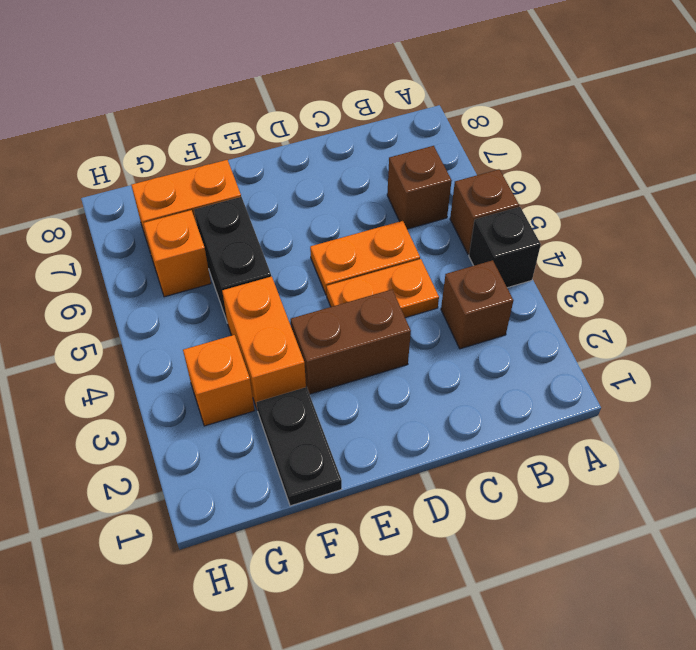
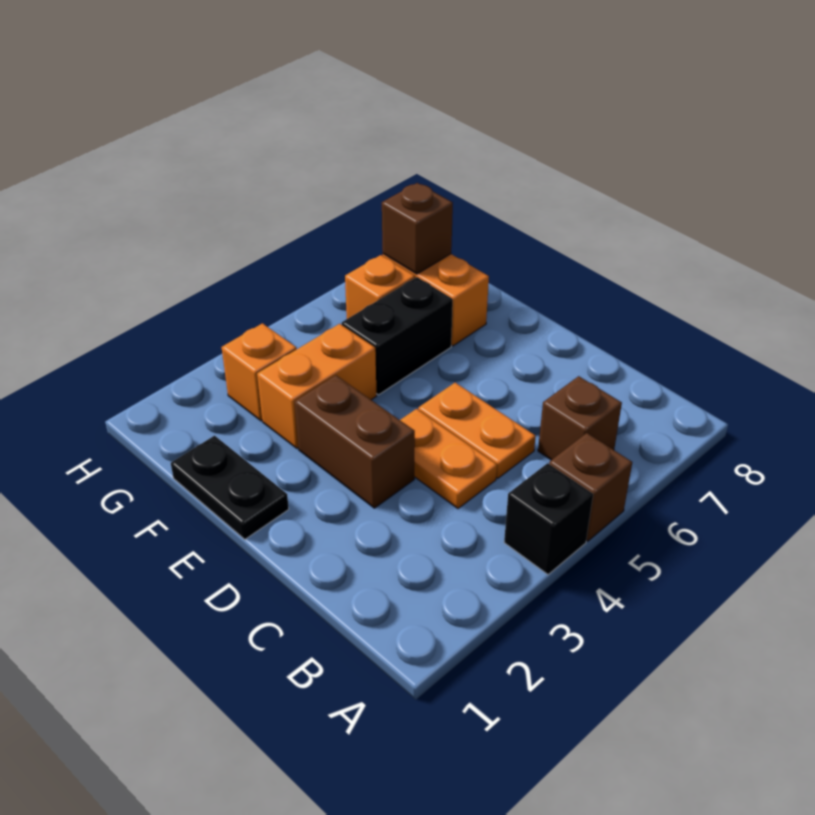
brown 1x1 brick [441,260,513,349] -> brown 1x1 brick moved to [382,183,453,274]
black 1x2 plate [256,387,342,506] -> black 1x2 plate turned to [171,436,289,539]

